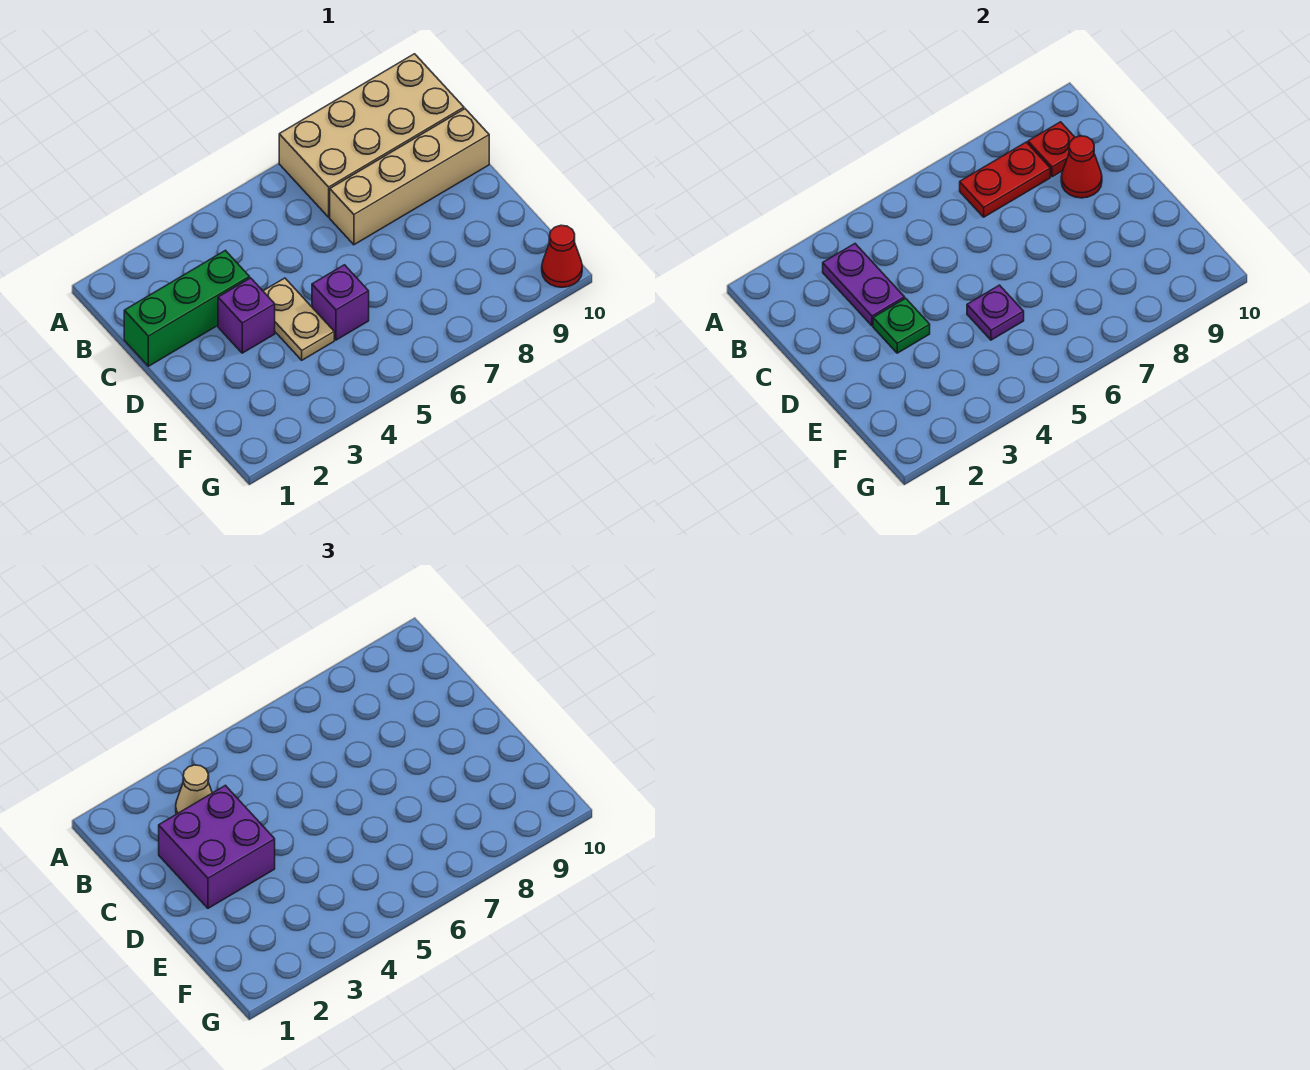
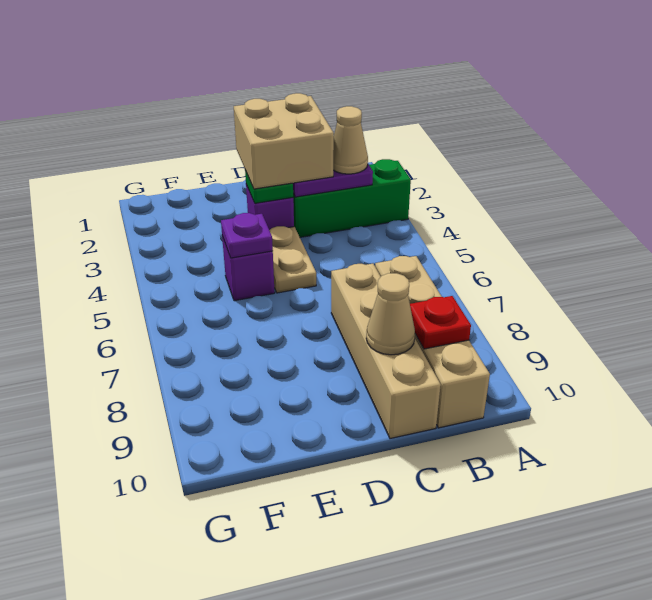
tan 2x4 brick [279,54,464,217] -> tan 1x4 brick [375,256,490,428]
red 1x2 plate [960,142,1050,217] -> none
green 1x3 brick [124,250,250,366] -> green 1x3 brick turned to [293,159,411,237]
purple 2x2 brick [159,785,275,908] -> tan 2x2 brick [234,93,334,189]
red 1x1 cone [1061,136,1102,198] -> tan 1x1 cone [366,273,415,355]
tan 1x2 plate [263,278,334,360] -> tan 1x2 plate turned to [269,226,316,293]
red 1x1 cone [542,225,582,287] -> none

